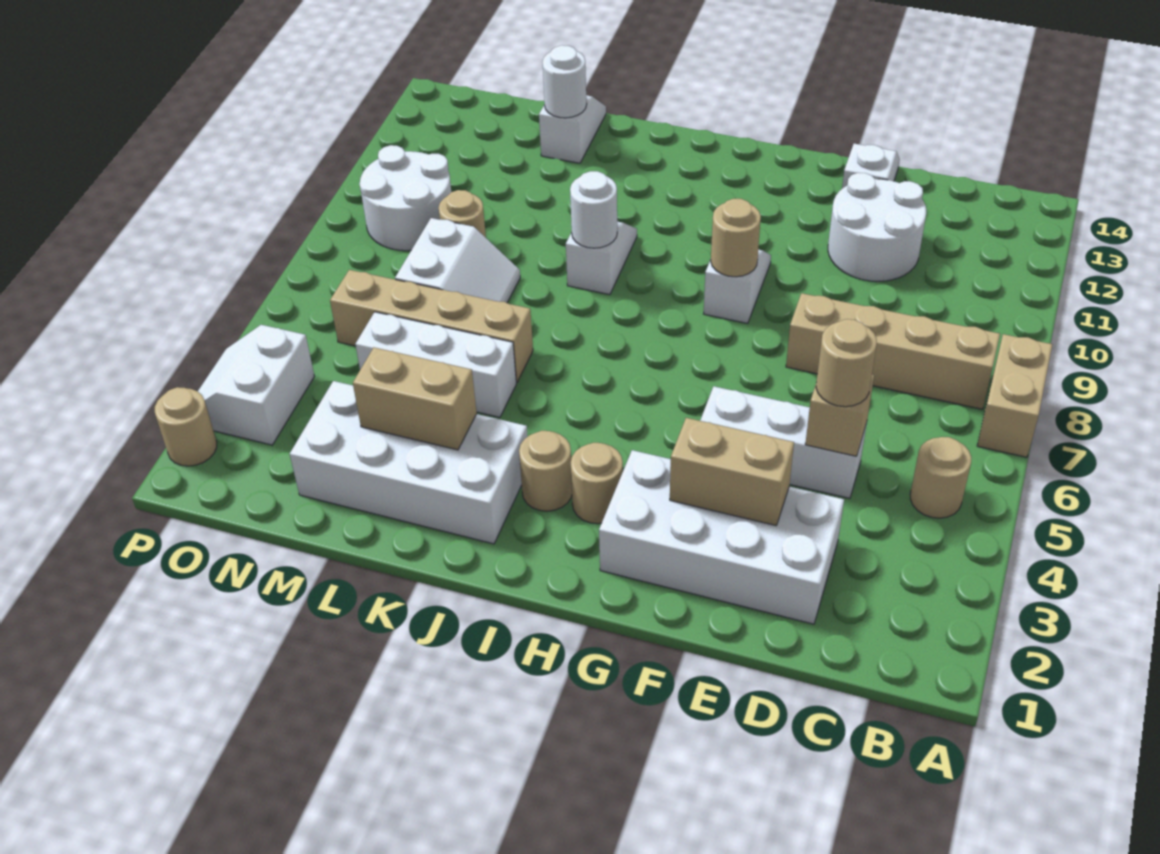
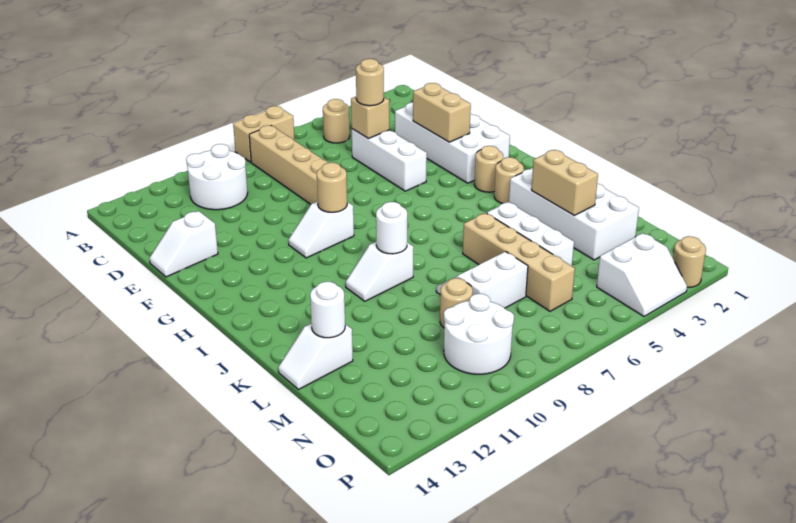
white 2x2 round brick [828,173,927,281] -> white 2x2 round brick moved to [186,144,248,210]

